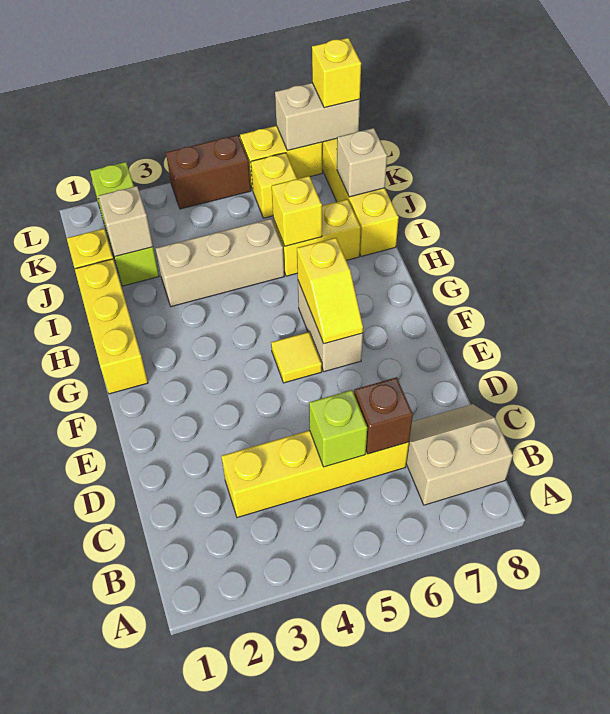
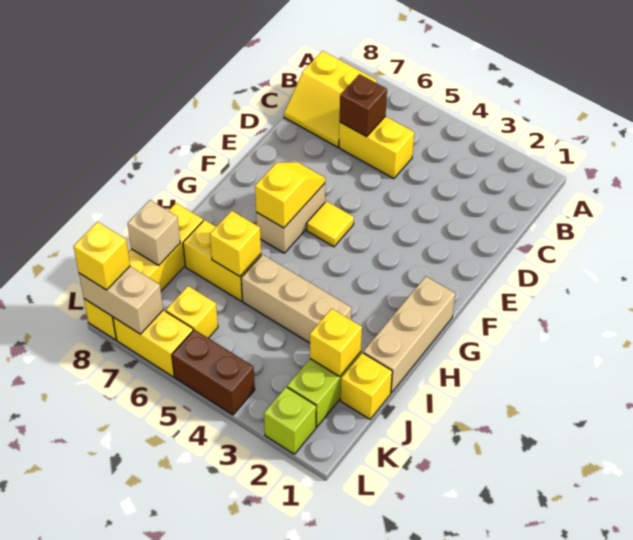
tan 2x2 slope [406,404,513,505] -> yellow 2x2 slope [284,51,377,147]
yellow 1x4 brick [221,430,409,518] -> yellow 1x2 brick [339,116,414,179]
lime 1x1 brick [309,390,367,467] -> none
yellow 1x3 brick [75,259,148,394] -> tan 1x3 brick [363,276,455,393]
tan 1x1 brick [99,186,153,256] -> yellow 1x1 brick [310,309,362,376]

